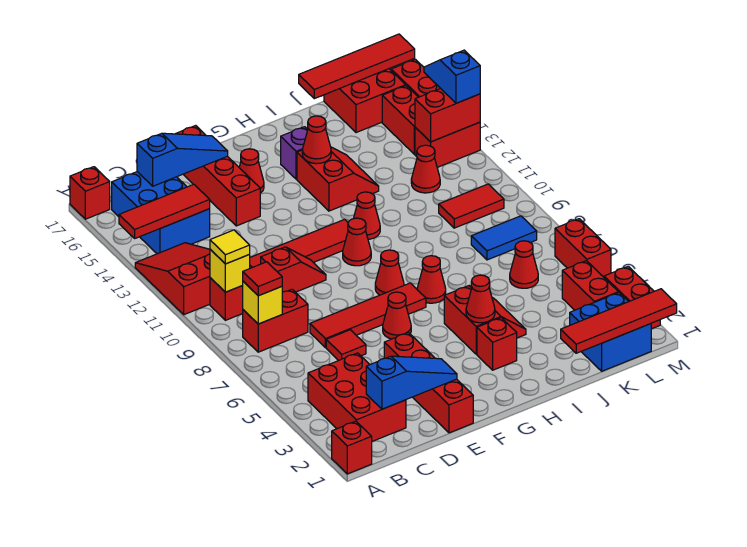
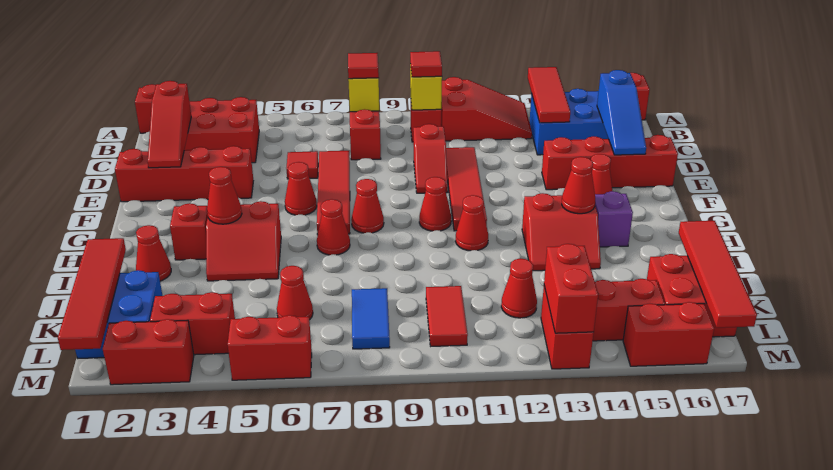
yellow 1x1 tile [210,230,250,264] -> red 1x1 tile [410,51,442,77]
blue 1x3 slope [366,356,457,409] -> red 1x3 slope [148,81,191,168]
none -> red 1x1 cone [136,225,171,281]
blue 1x2 slope [424,50,480,103] -> none

